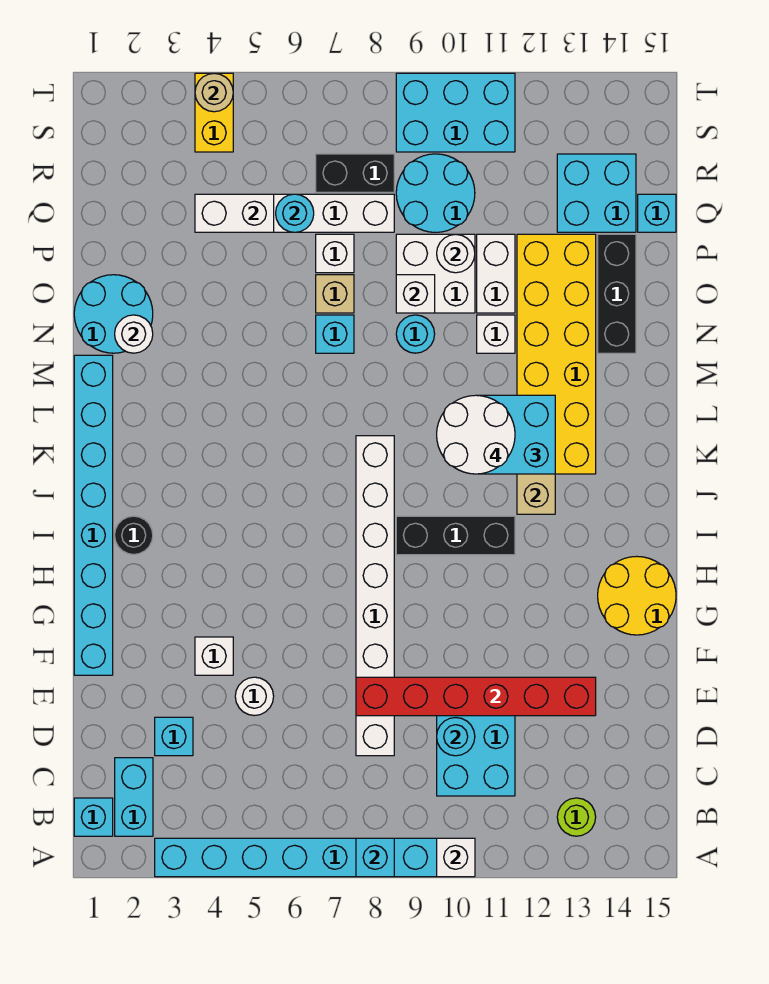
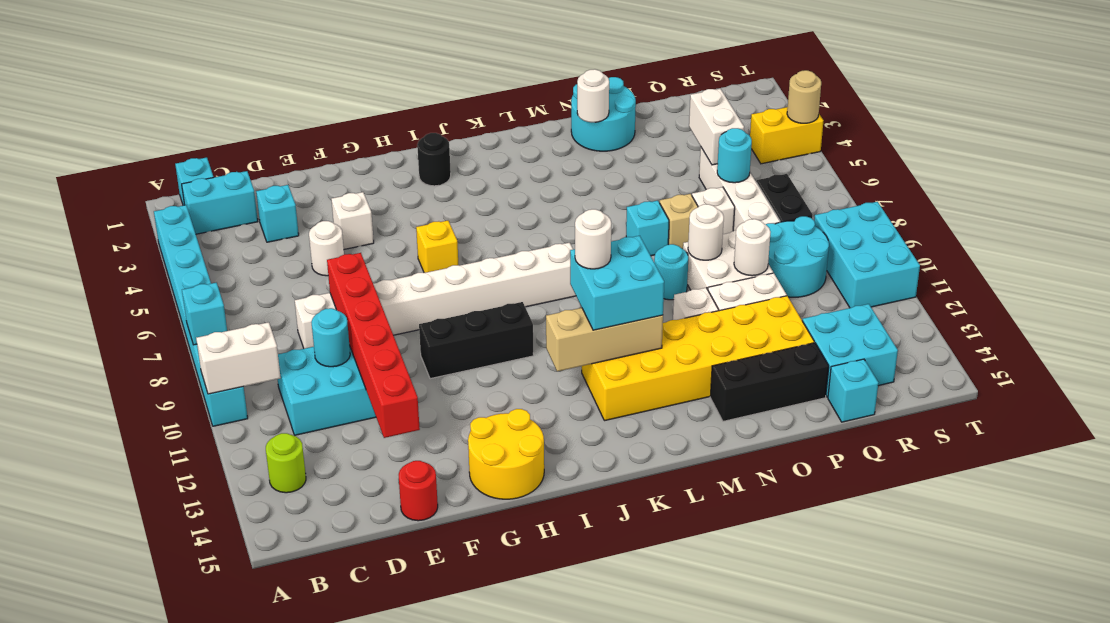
white 1x1 brick [437,838,475,877] -> white 1x2 brick [196,322,281,394]
none -> red 1x1 round brick [399,461,438,521]
cyan 1x8 brick [74,355,113,675] -> none
none -> yellow 1x1 brick [416,221,458,273]
black 1x3 brick [396,516,515,555] -> black 1x3 brick turned to [419,302,534,379]
white 2x2 round brick [437,395,515,474] -> white 1x1 round brick [575,209,611,269]
white 1x1 brick [396,275,435,313] -> white 1x1 round brick [688,204,724,260]

